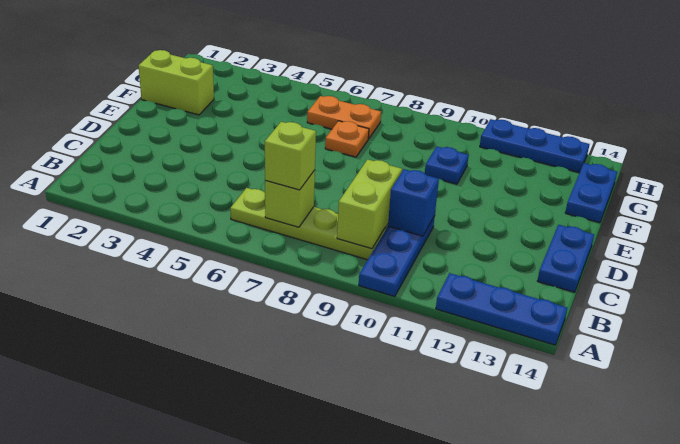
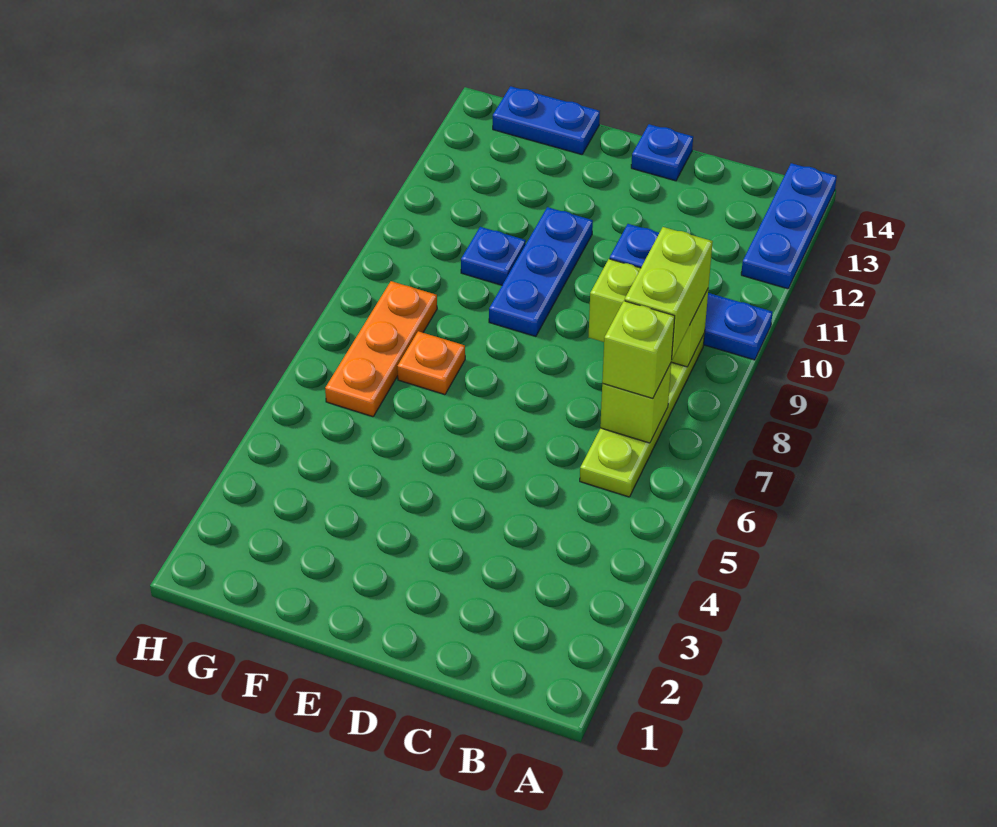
blue 1x2 plate [537,225,594,292] -> blue 1x1 plate [631,124,693,181]
lime 1x2 brick [138,50,214,115] -> lime 1x2 brick moved to [625,227,713,359]
orange 1x2 plate [307,96,381,139] -> orange 1x3 plate [325,281,437,417]
blue 1x3 plate [480,119,589,173] -> blue 1x3 plate moved to [489,207,593,336]

